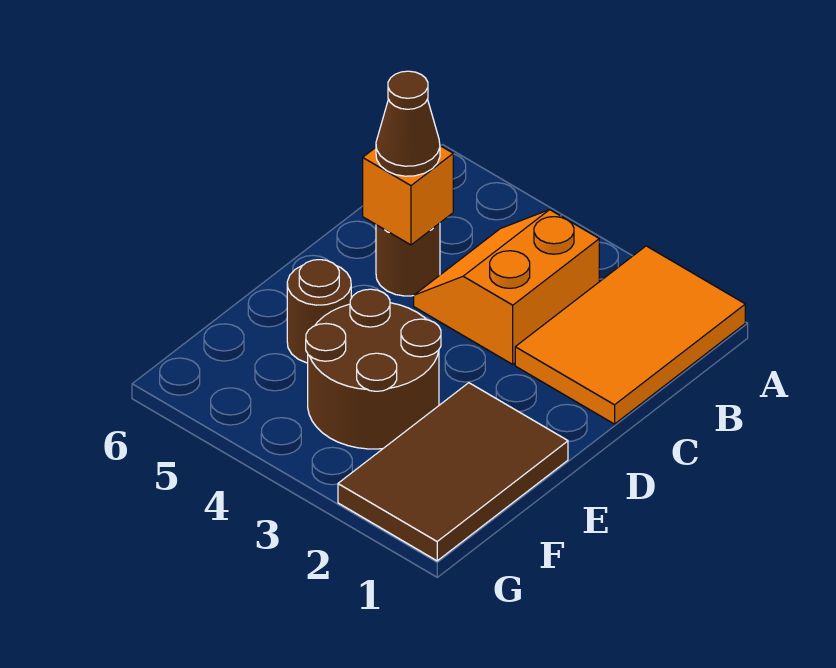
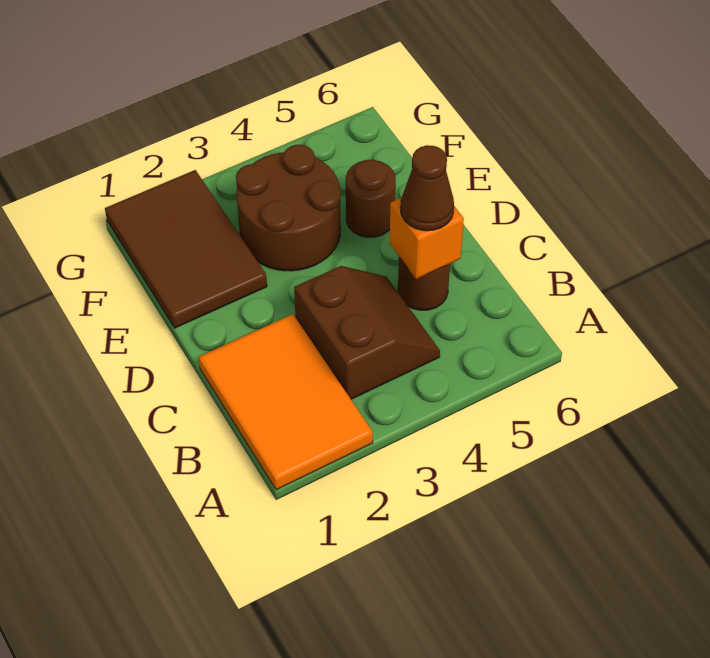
orange 2x2 slope [414,210,599,364] -> brown 2x2 slope [294,266,440,399]

